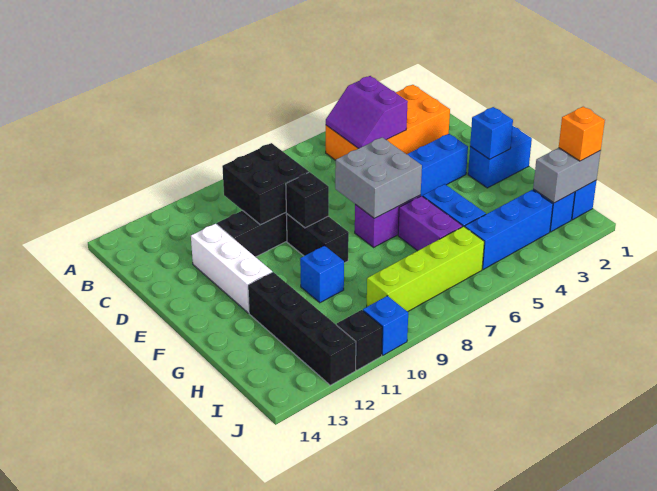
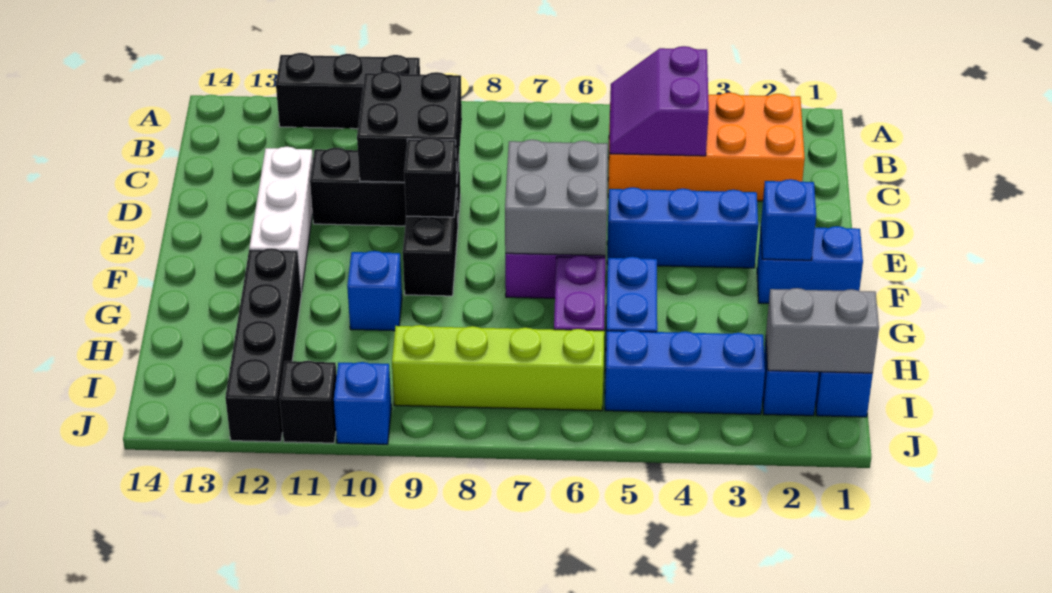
none -> black 1x3 brick [276,53,420,129]
orange 1x1 brick [559,107,605,161] -> none

